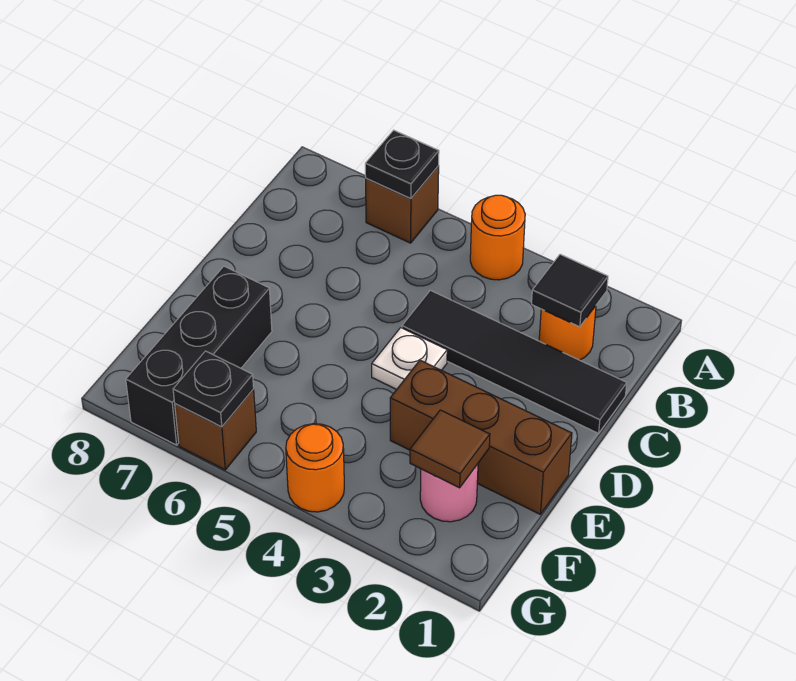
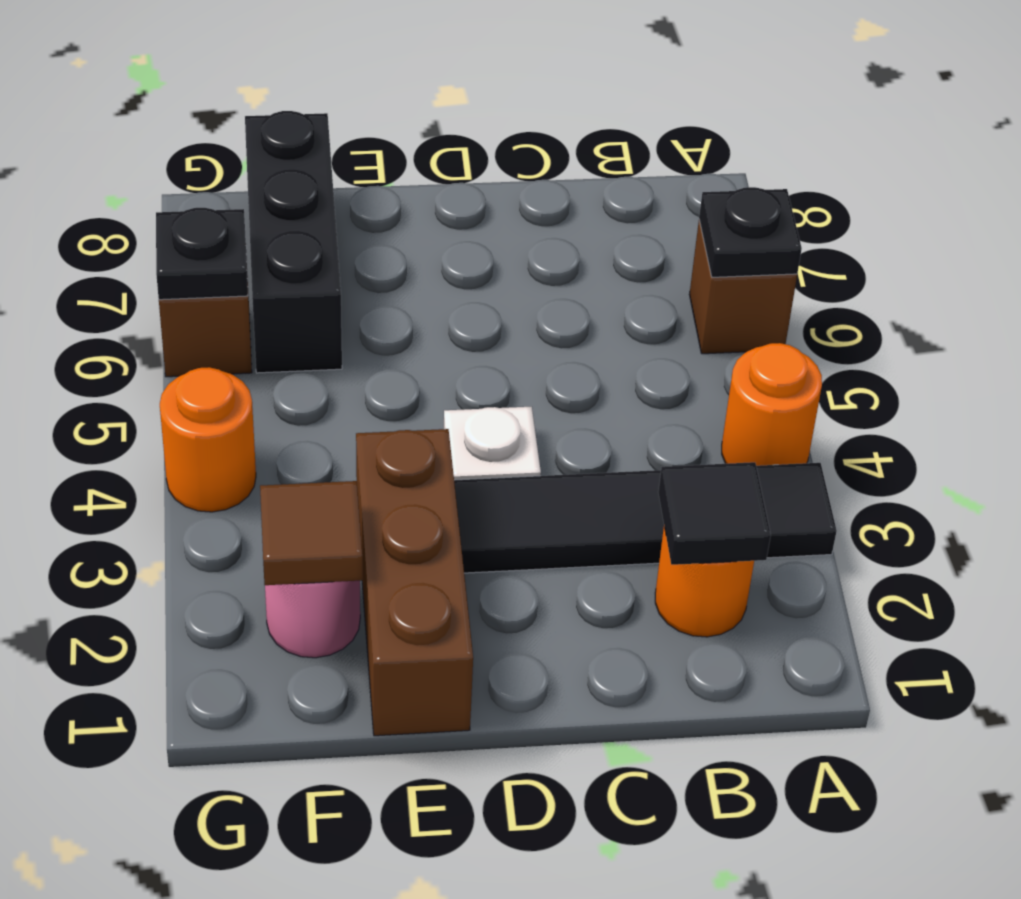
black 1x4 tile [402,290,627,433] -> black 1x4 tile turned to [454,463,837,573]
black 1x3 brick [126,266,272,445] -> black 1x3 brick turned to [245,111,342,373]

